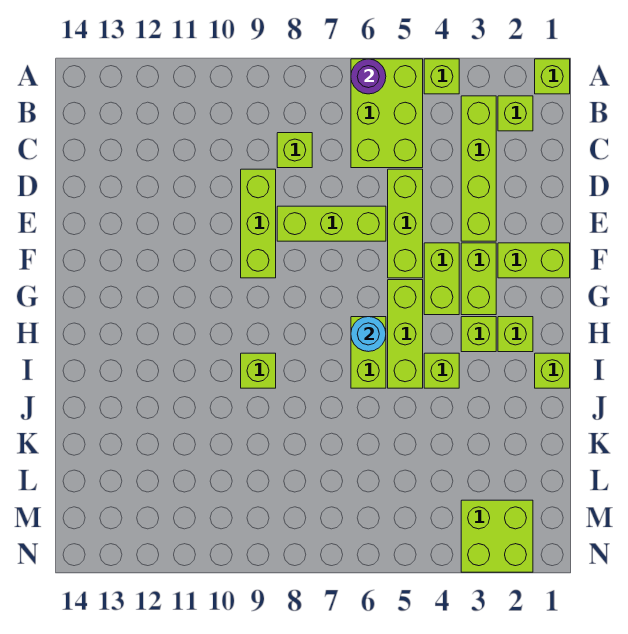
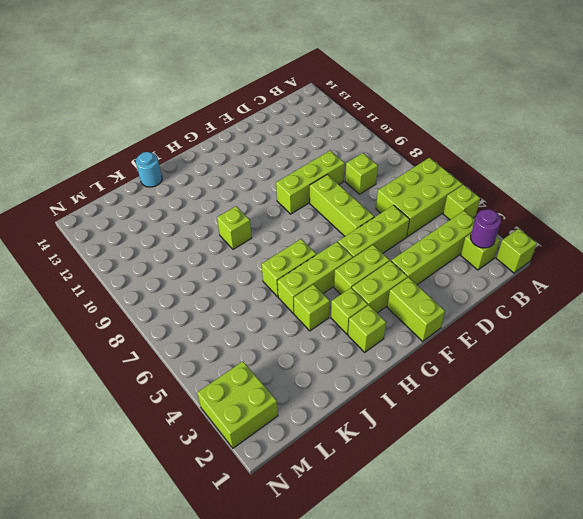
purple 1x1 round brick [351,59,386,94] -> purple 1x1 round brick moved to [471,209,501,248]
cyan 1x1 round brick [351,317,386,352] -> cyan 1x1 round brick moved to [136,152,162,187]
lime 1x1 brick [535,353,570,388] -> none

